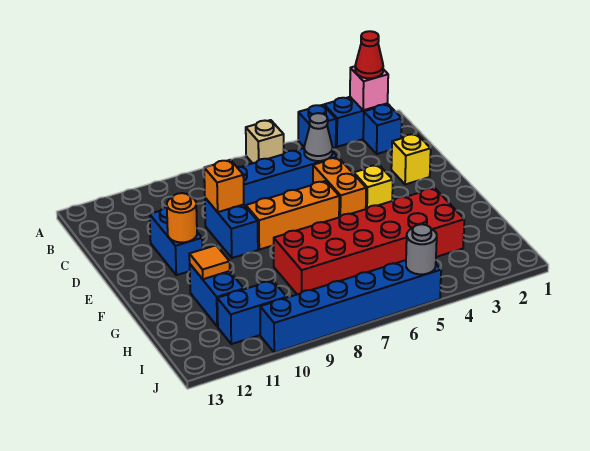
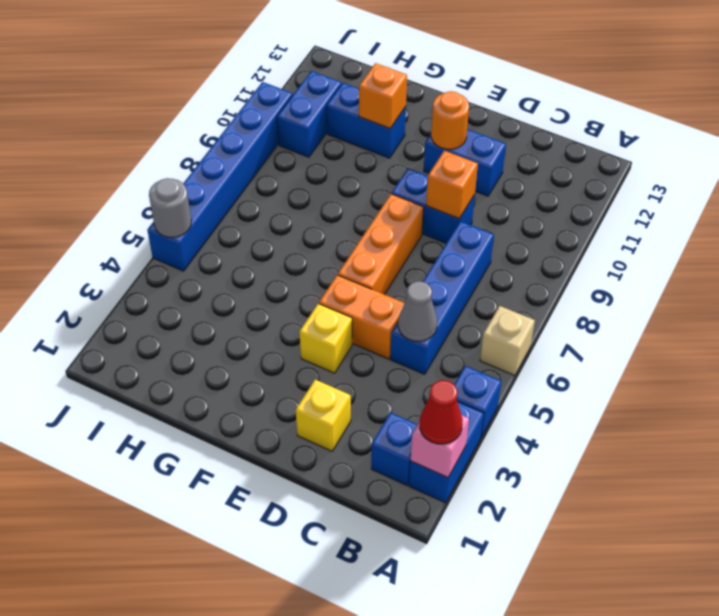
red 2x6 brick [274,188,464,294] -> none
orange 1x1 tile [189,245,230,279] -> orange 1x1 brick [359,63,407,128]

